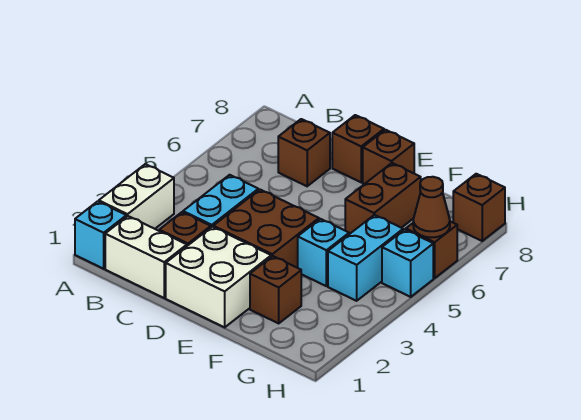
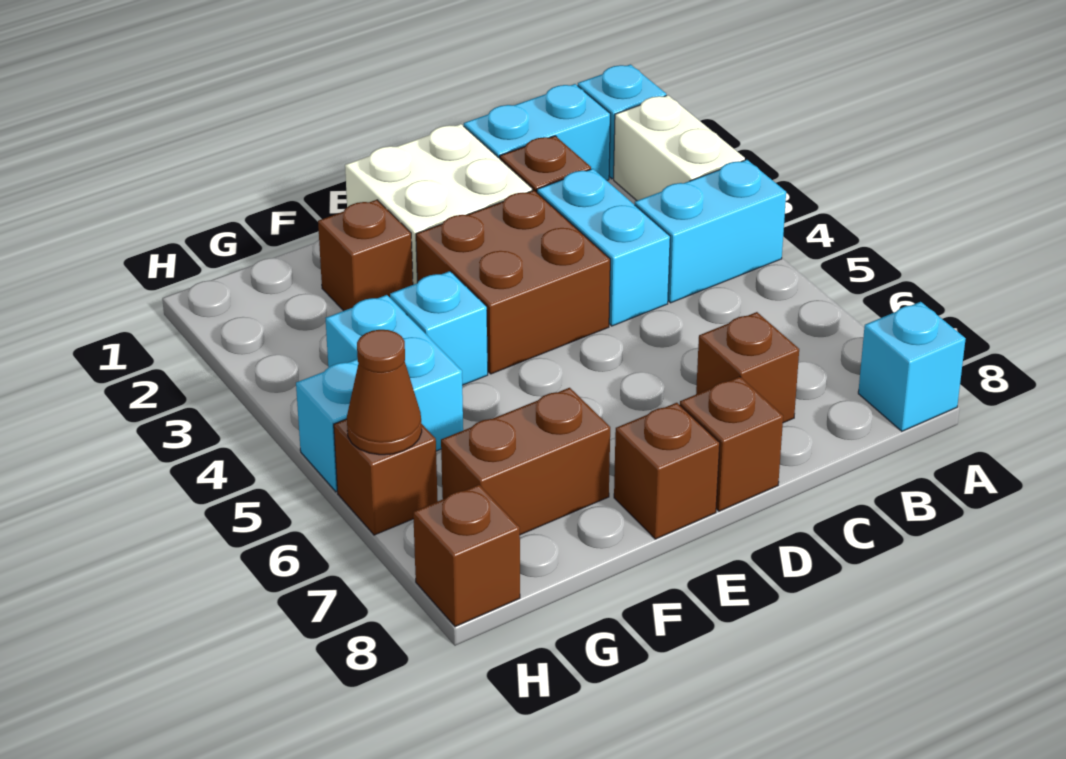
none -> cyan 1x2 brick [635,160,786,303]
none -> cyan 1x1 brick [858,302,966,431]
white 1x2 brick [105,216,187,298] -> cyan 1x2 brick [464,84,610,180]
brown 1x2 brick [345,163,421,234] -> brown 1x2 brick turned to [441,388,610,535]

